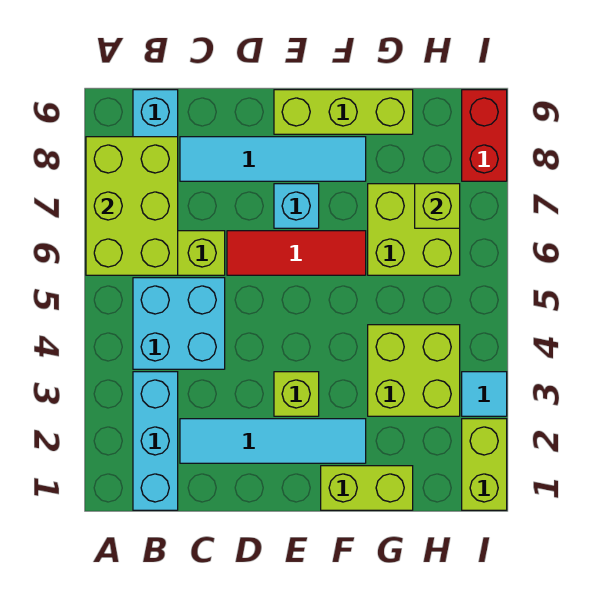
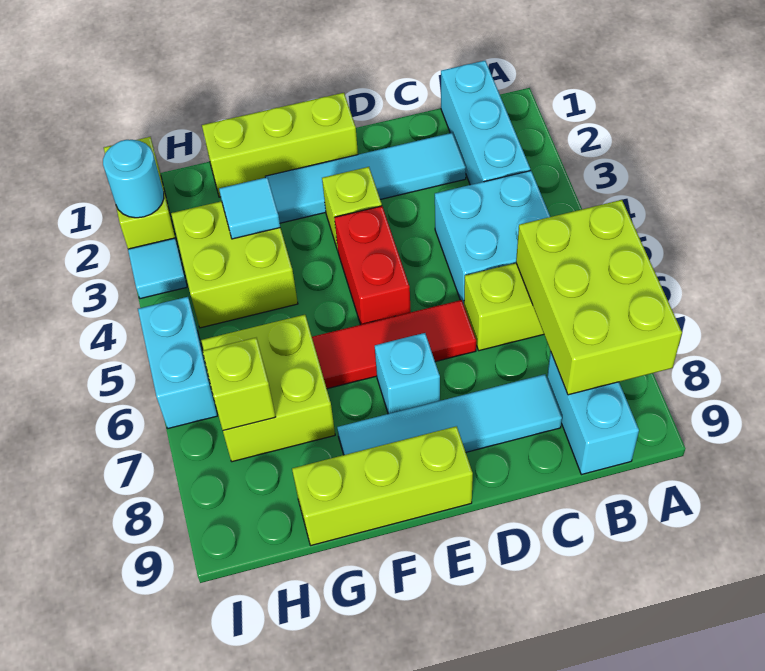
lime 1x2 brick [321,466,413,510] -> lime 1x3 brick [202,93,358,197]
none -> cyan 1x1 tile [219,177,280,239]
none -> cyan 1x1 round brick [103,140,164,218]
none -> cyan 1x2 brick [138,297,218,428]
red 1x2 brick [462,90,507,181] -> red 1x2 brick moved to [334,206,411,325]

